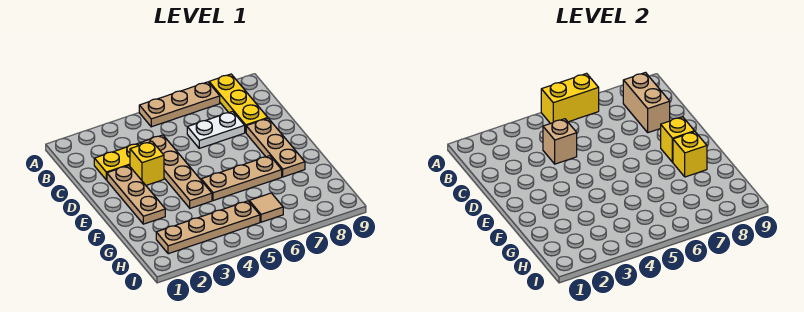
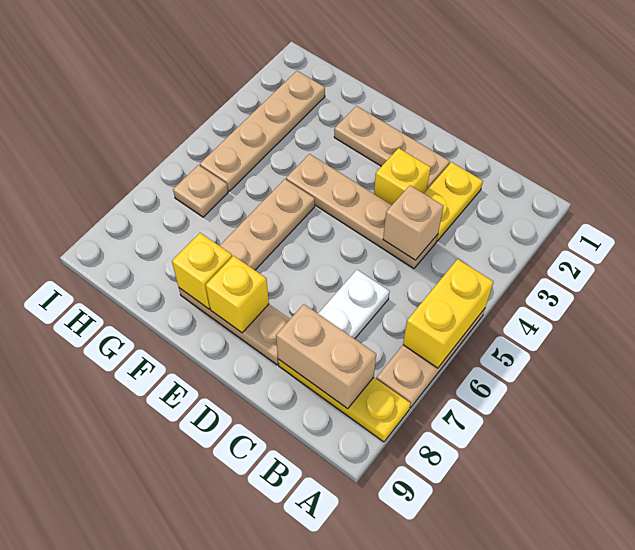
tan 1x1 tile [249,193,283,222] -> tan 1x1 plate [173,165,228,217]

